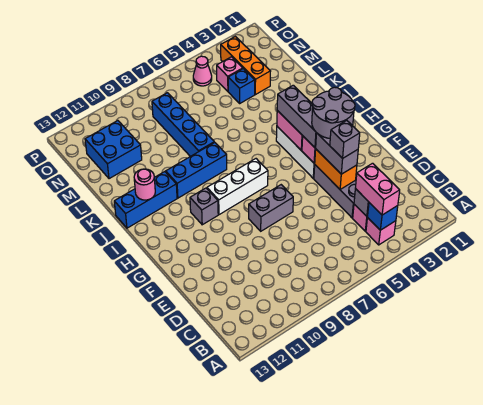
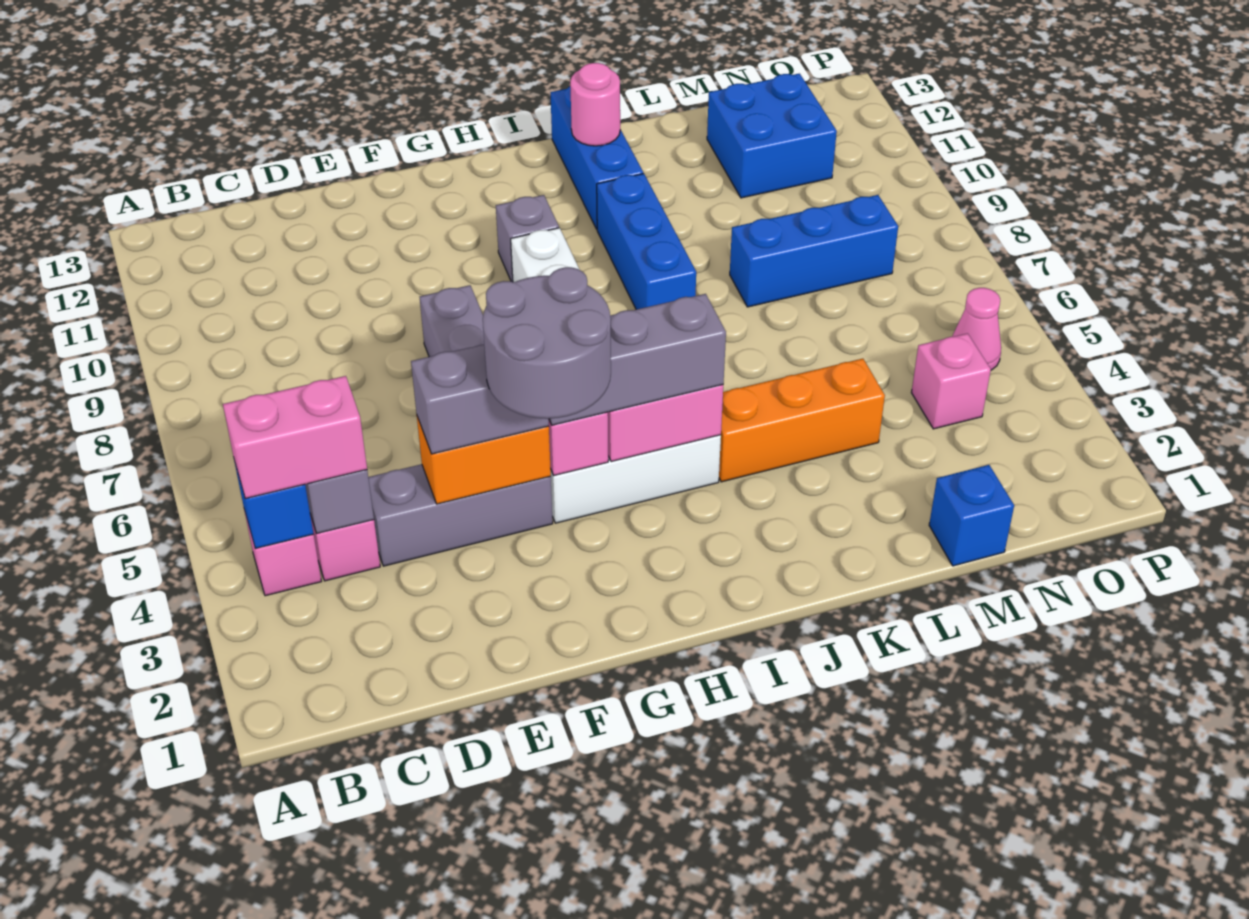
grey 1x1 brick [330,120,360,158] -> none
blue 1x4 brick [152,93,214,156] -> blue 1x3 brick [730,195,898,307]
orange 1x3 brick [221,37,271,95] -> orange 1x3 brick moved to [719,359,885,482]
blue 1x1 brick [228,69,255,103] -> blue 1x1 brick moved to [929,465,1014,566]

